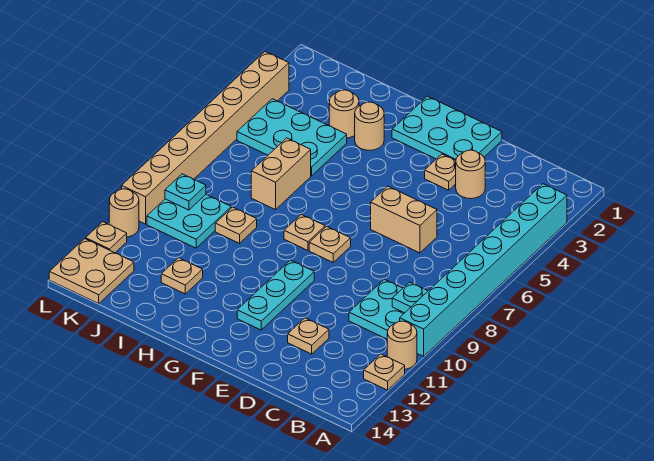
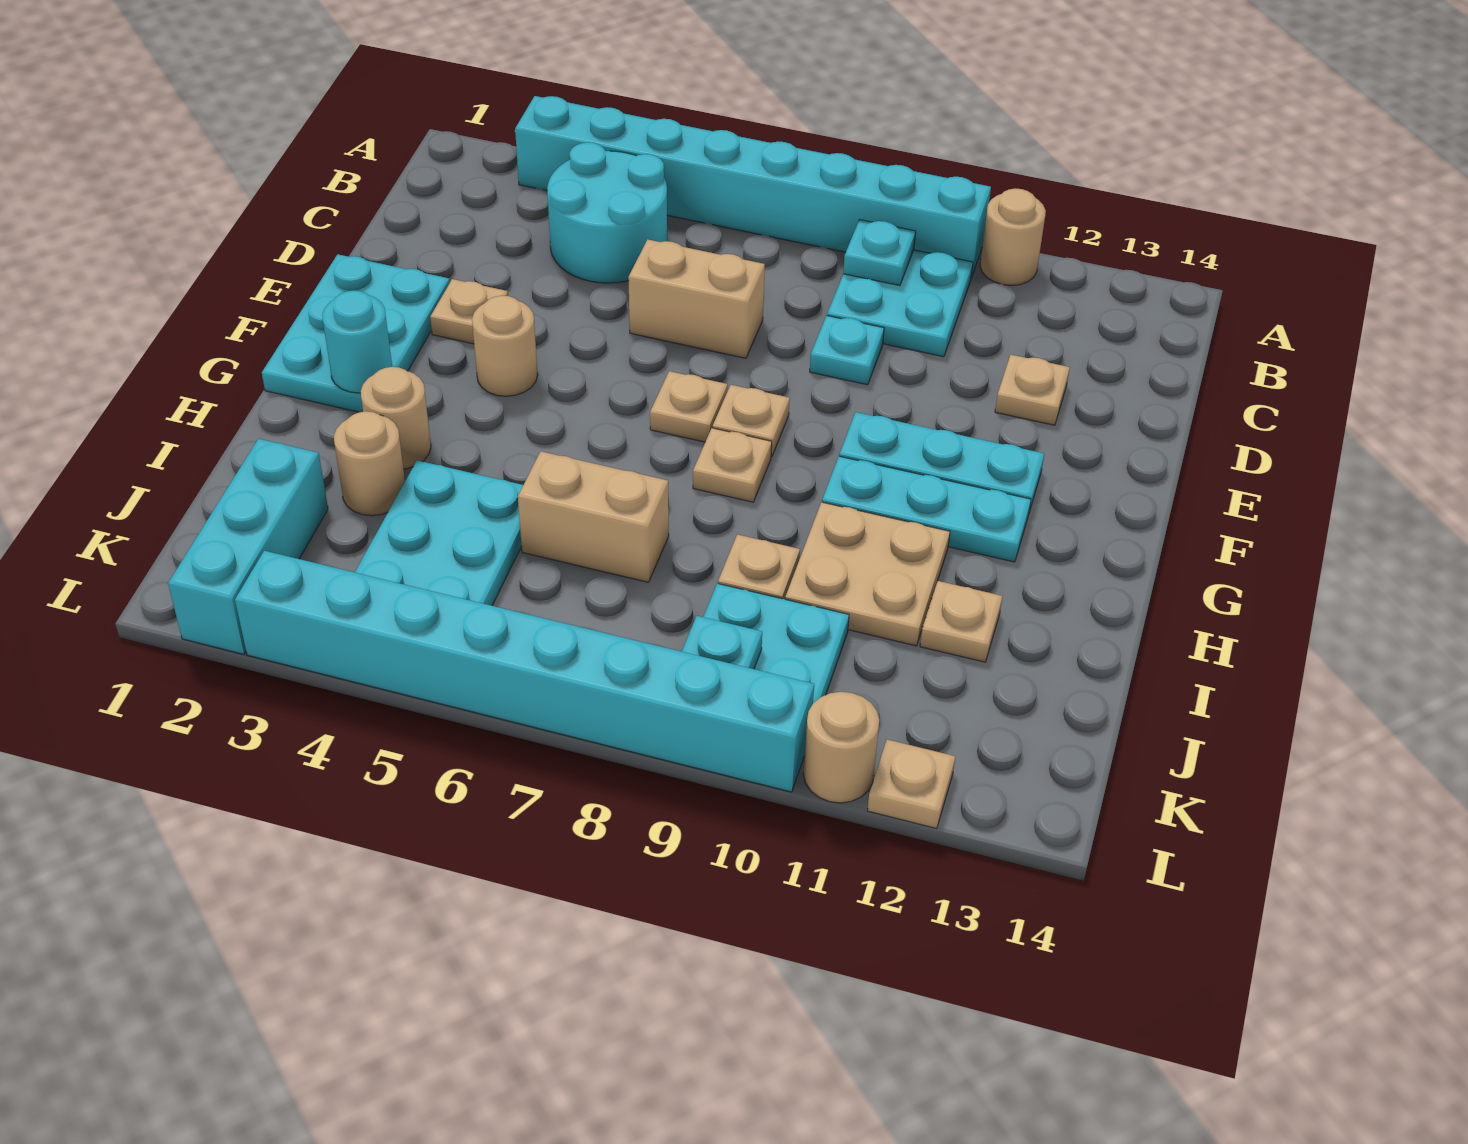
tan 1x1 plate [364,354,405,390] -> tan 1x1 plate moved to [650,371,728,442]
none -> cyan 2x2 round brick [547,142,667,283]
tan 1x1 round brick [456,150,485,199] -> tan 1x1 round brick moved to [472,296,538,396]
tan 1x2 brick [371,186,437,253] -> tan 1x2 brick turned to [628,239,765,358]
none -> cyan 1x1 plate [810,316,884,385]
none -> cyan 1x1 round brick [322,291,392,393]
none -> cyan 1x3 plate [822,456,1031,562]
none -> cyan 1x3 brick [168,439,328,654]
tan 2x2 plate [49,239,134,304] -> tan 2x2 plate moved to [785,502,950,646]
tan 1x8 brick [122,52,289,224] -> cyan 1x8 brick [235,551,814,792]

